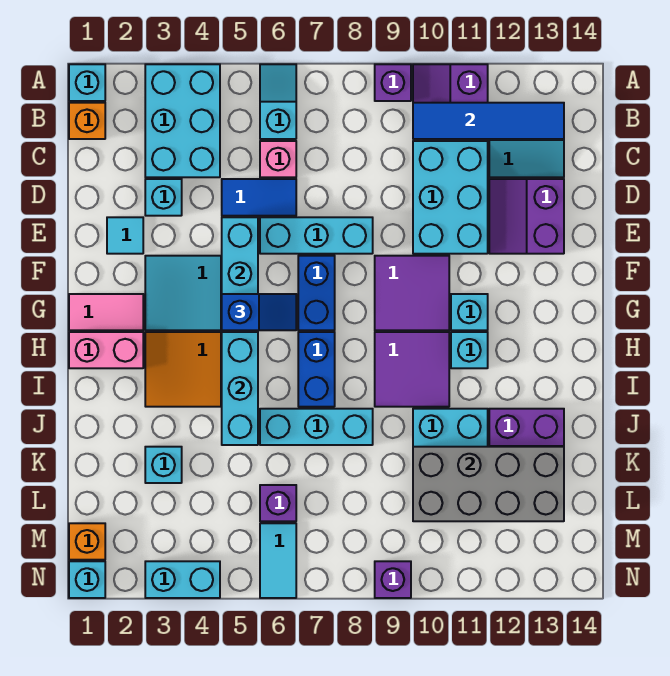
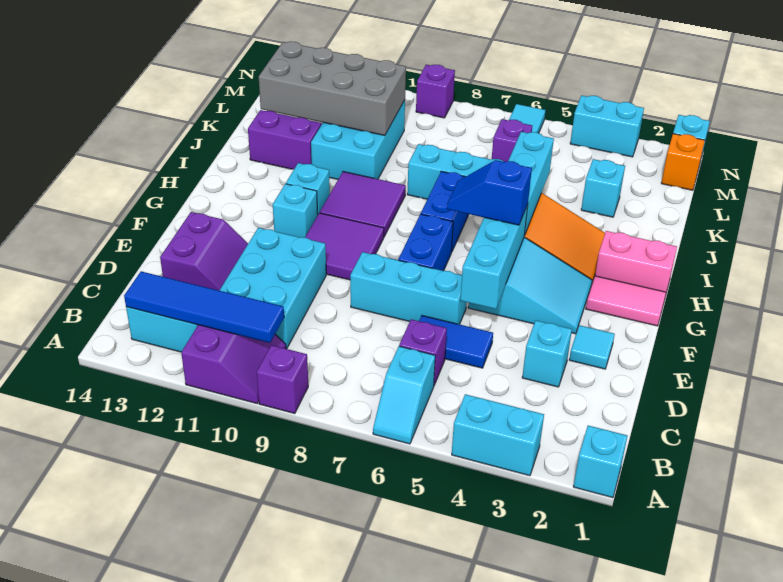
cyan 2x3 brick [145,64,220,177] -> cyan 1x2 brick [452,394,544,476]
orange 1x1 brick [69,103,105,139] -> none
pink 1x1 brick [260,141,296,177] -> purple 1x1 brick [399,319,447,385]

